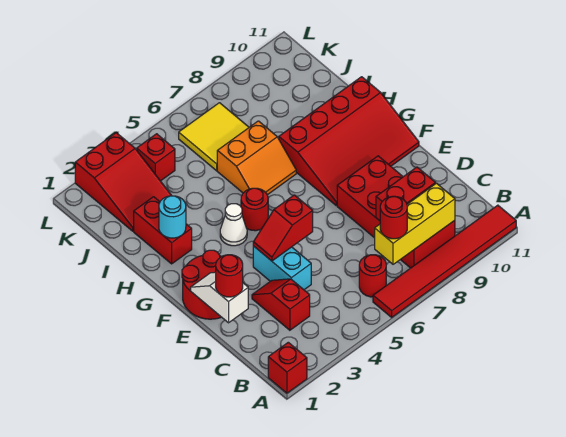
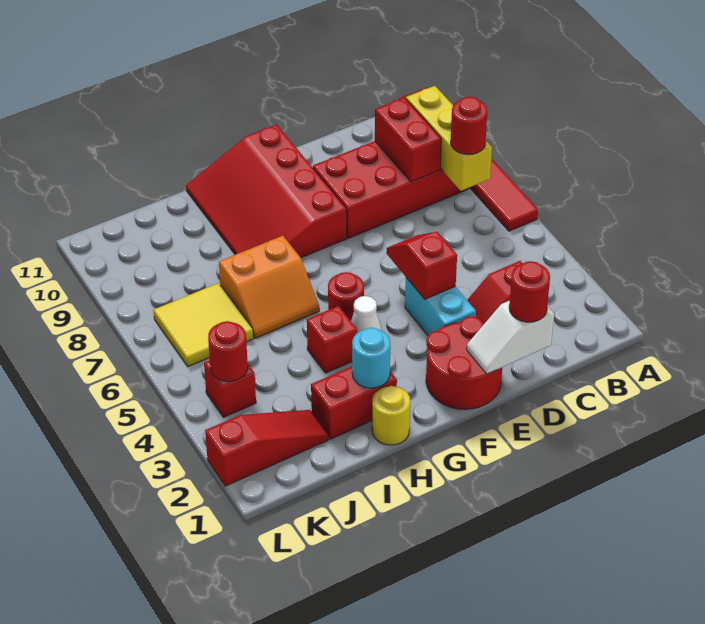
red 1x1 brick [268,342,307,393] -> red 1x1 brick moved to [307,306,357,373]
red 1x1 round brick [359,255,386,297] -> red 1x1 round brick moved to [208,321,248,381]
cyan 1x2 brick [253,246,311,290] -> cyan 1x2 brick turned to [405,278,476,335]
red 1x2 slope [253,195,313,261] -> red 1x2 slope turned to [386,232,457,299]
red 3x4 slope [279,77,419,205] -> red 3x4 slope turned to [186,124,347,258]
none -> yellow 1x1 round brick [372,386,410,445]
orange 2x2 slope [217,121,296,195] -> orange 2x2 slope turned to [219,236,319,338]
red 2x3 slope [75,133,172,231] -> red 1x3 slope [205,410,328,486]

